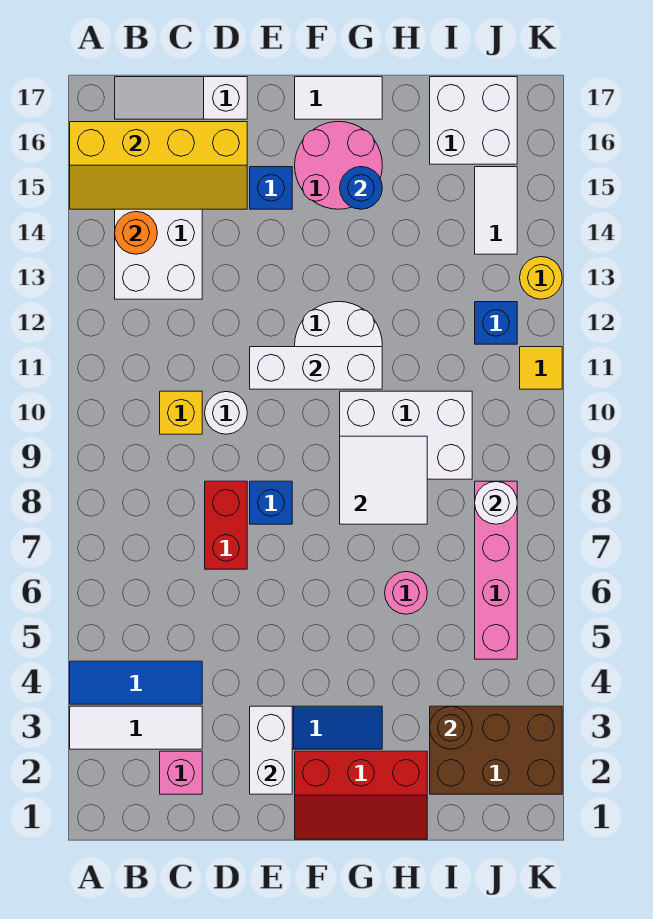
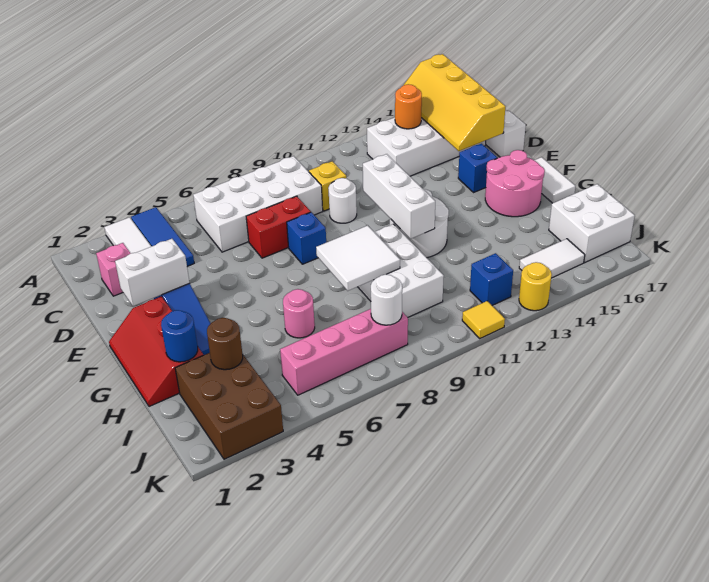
none -> white 2x4 brick [193,156,323,252]
blue 1x1 round brick [340,167,382,209] -> blue 1x1 round brick moved to [161,310,198,362]

